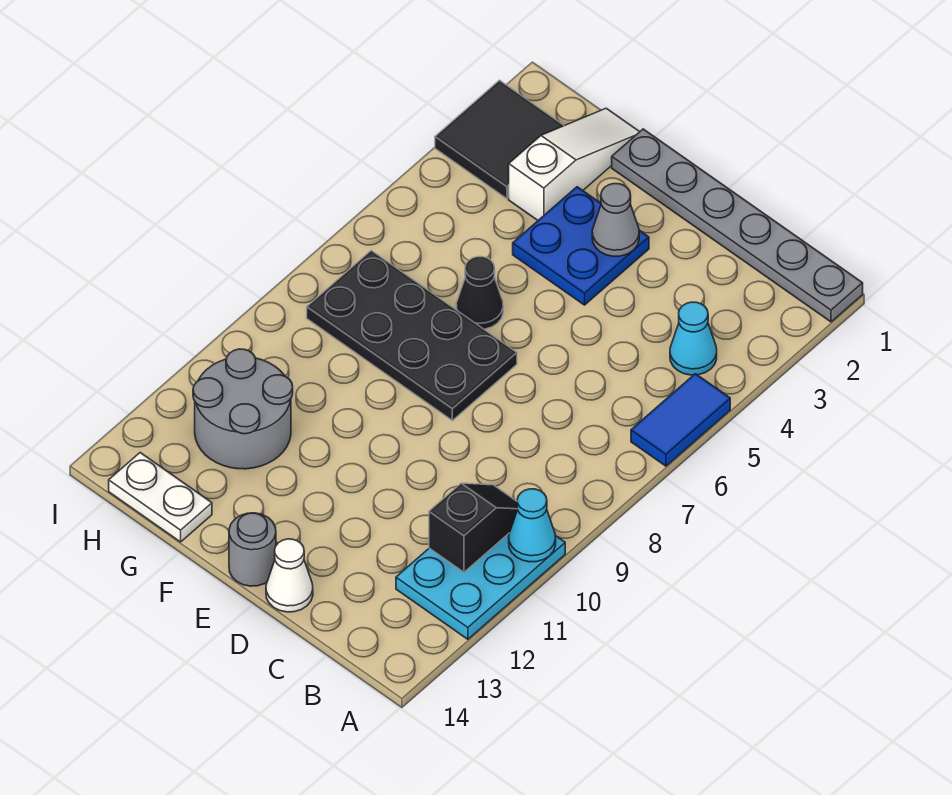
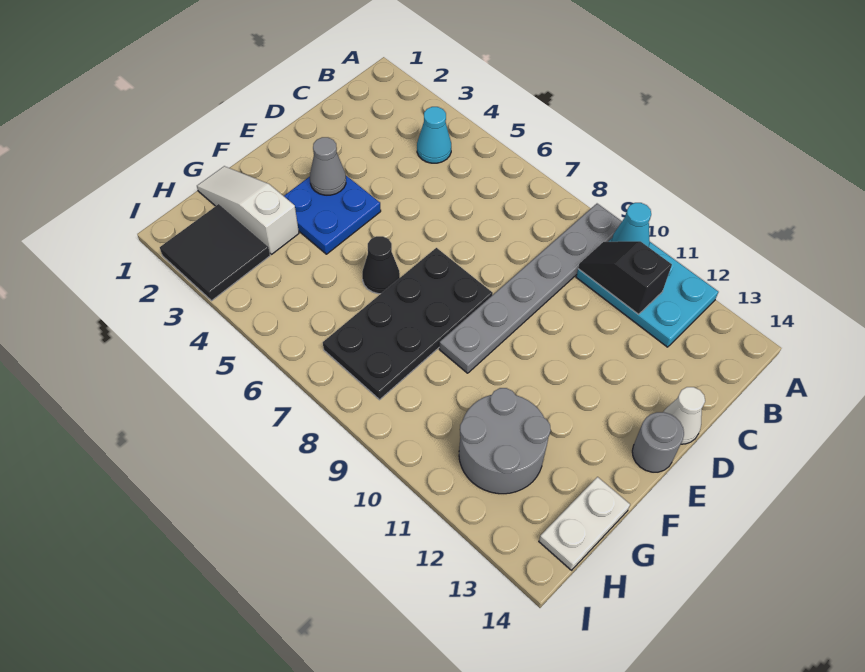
grey 1x6 plate [612,129,863,322] -> grey 1x6 plate moved to [439,204,622,373]
blue 1x2 tile [631,374,730,466] -> none

